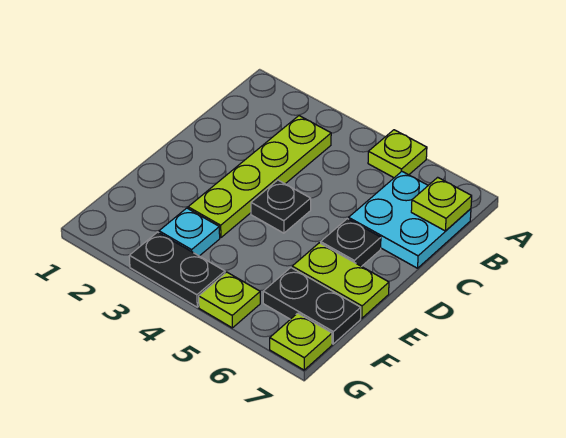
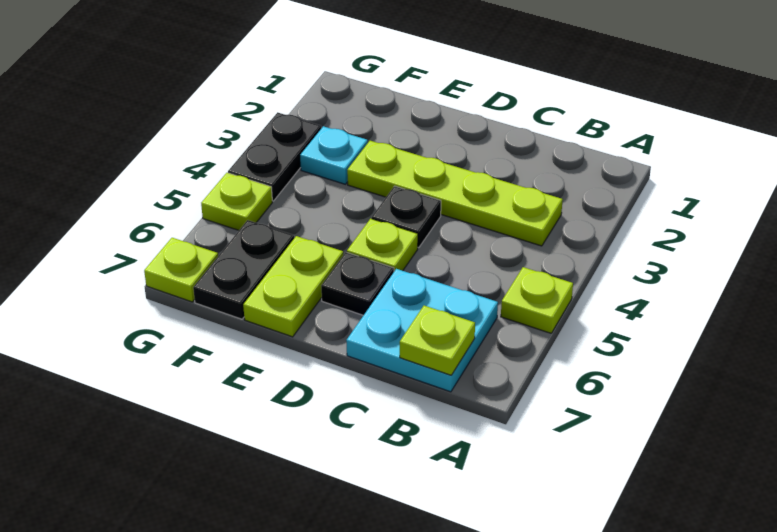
none -> lime 1x1 plate [347,219,418,271]

